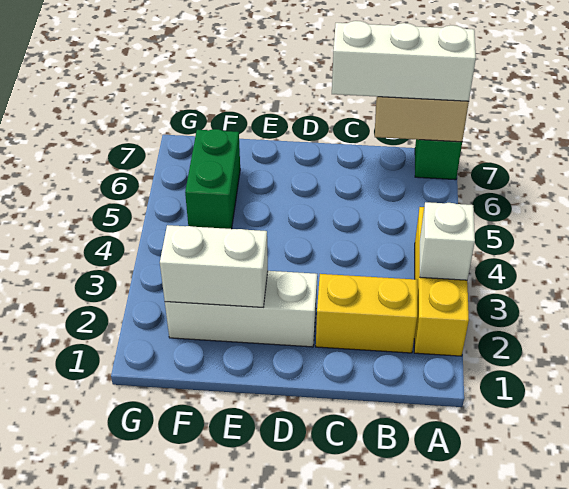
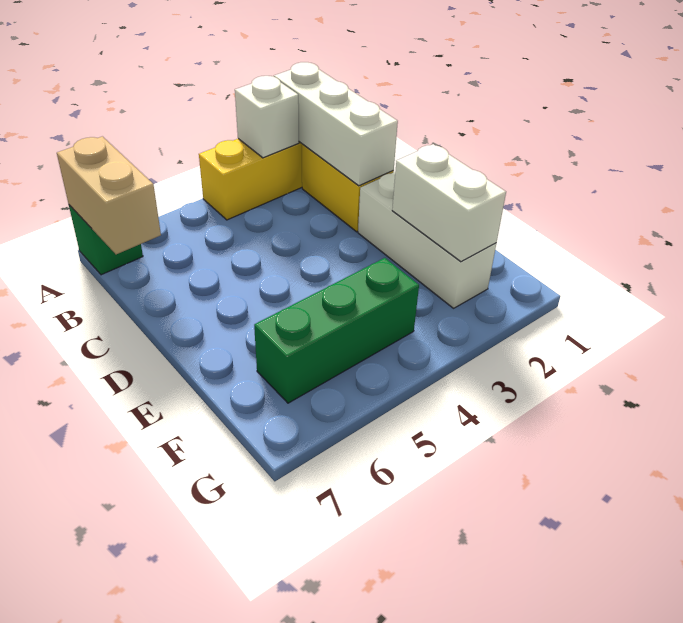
white 1x3 brick [332,21,476,101] -> white 1x3 brick moved to [274,62,398,186]
green 1x2 brick [185,129,240,229] -> green 1x3 brick [254,258,419,403]

